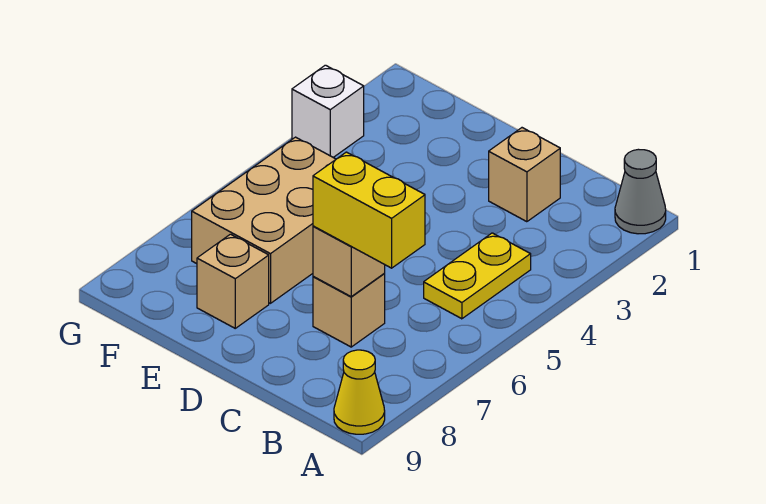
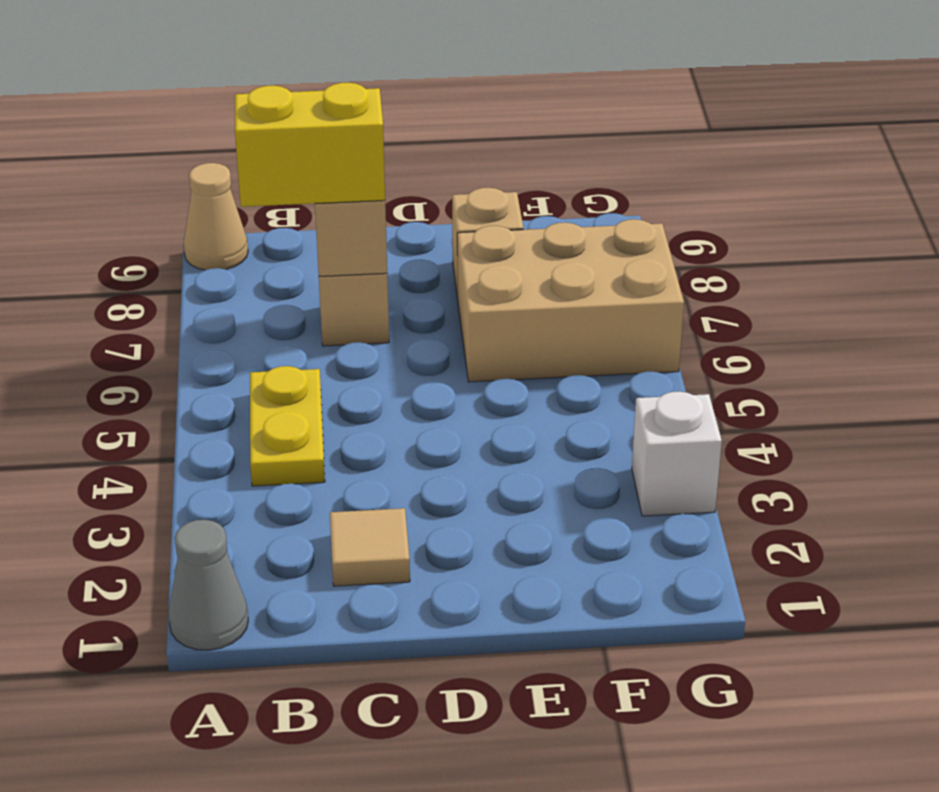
yellow 1x1 cone [334,350,385,434] -> tan 1x1 cone [184,163,248,270]
tan 1x1 brick [489,128,560,222] -> tan 1x1 tile [330,508,410,586]
tan 2x3 brick [192,137,336,303] -> tan 2x3 brick turned to [457,219,684,382]

